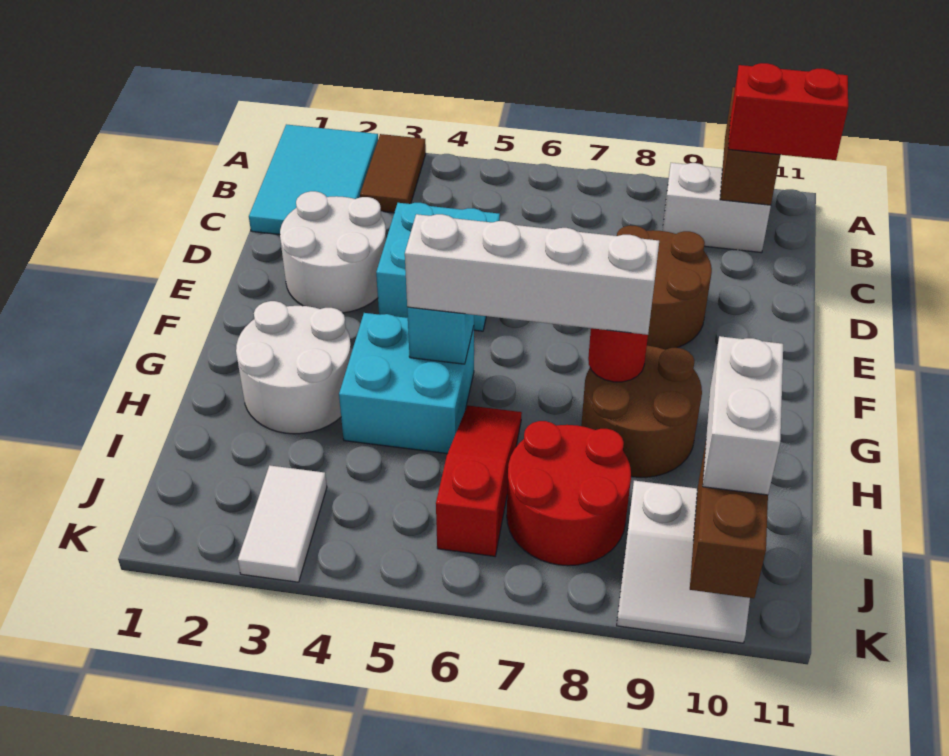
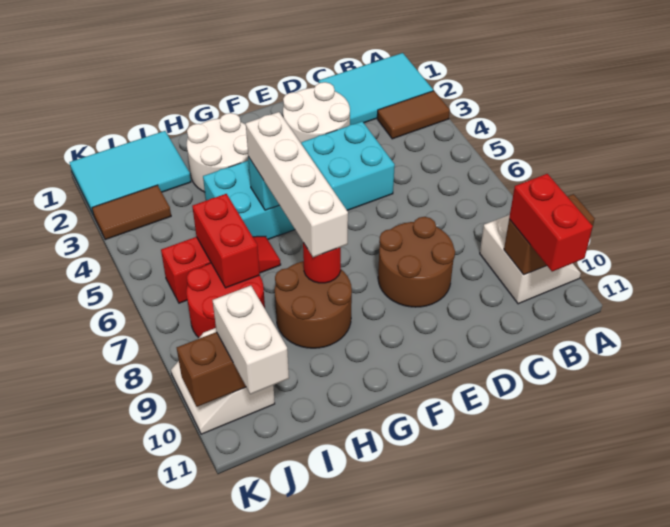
none -> cyan 2x3 tile [69,131,191,214]
none -> red 1x2 brick [192,194,260,288]
white 1x2 brick [703,336,783,495] -> white 1x2 brick turned to [213,286,289,394]
white 1x2 tile [238,465,327,582] -> brown 1x2 tile [92,185,171,240]

